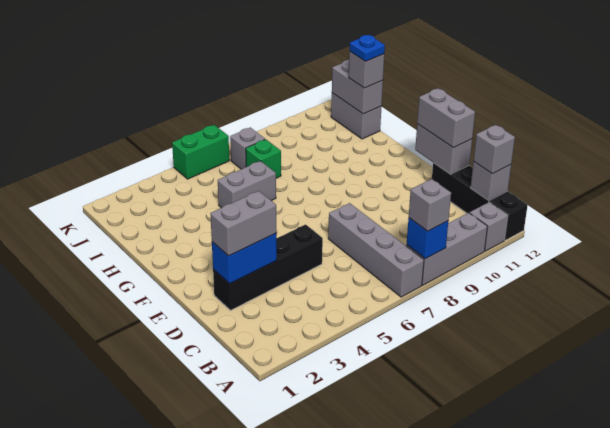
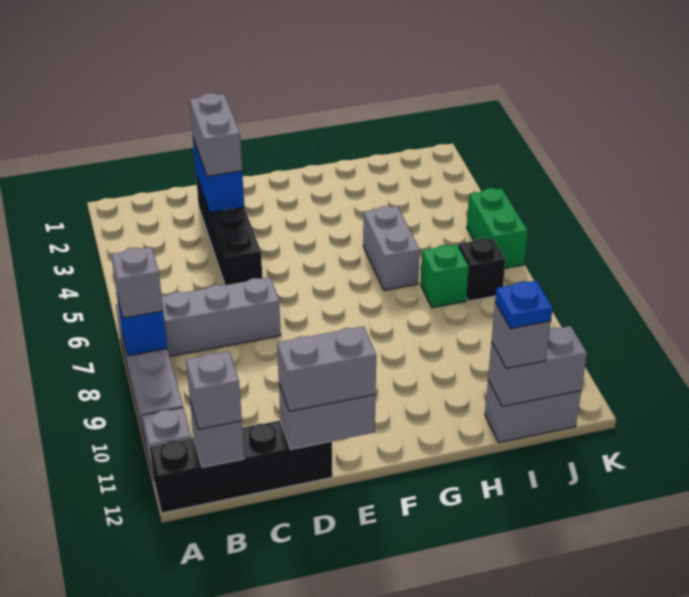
grey 1x1 brick [230,127,265,169] -> black 1x1 brick [458,238,505,301]

